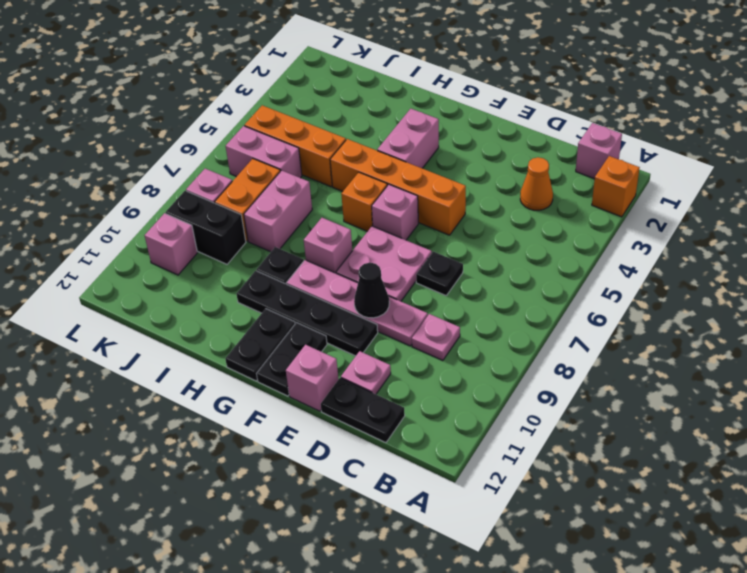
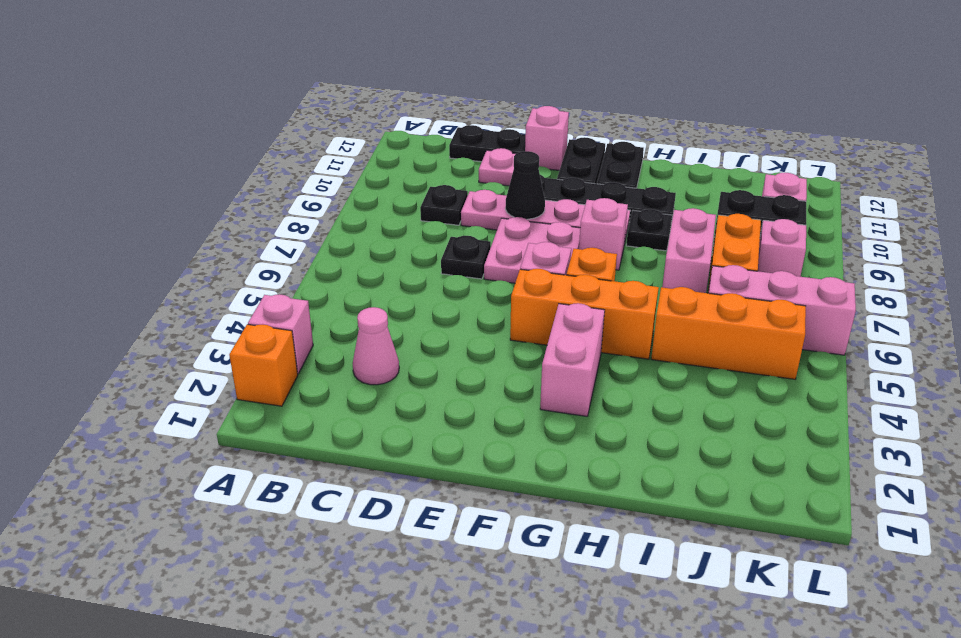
pink 1x1 brick [576,123,622,179] -> pink 1x1 brick moved to [248,294,313,374]
orange 1x1 cone [520,157,553,210] -> pink 1x1 cone [353,307,399,385]
pink 1x1 plate [412,314,460,361] -> black 1x1 plate [420,185,468,225]
orange 1x4 brick [330,139,466,235] -> orange 1x3 brick [510,269,659,359]
pink 1x2 brick [226,126,302,178] -> pink 1x3 brick [708,265,856,355]

